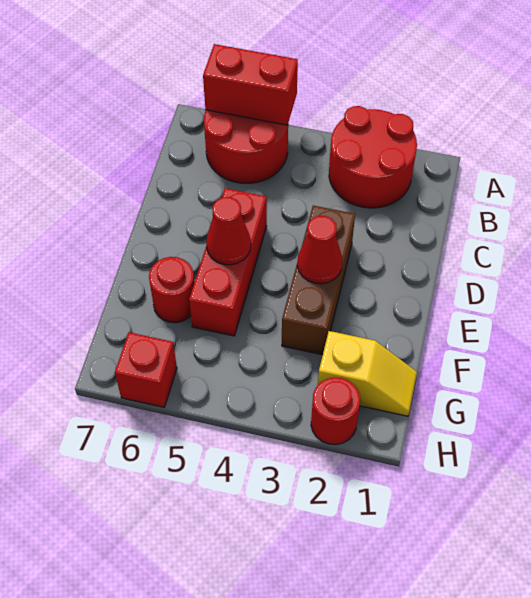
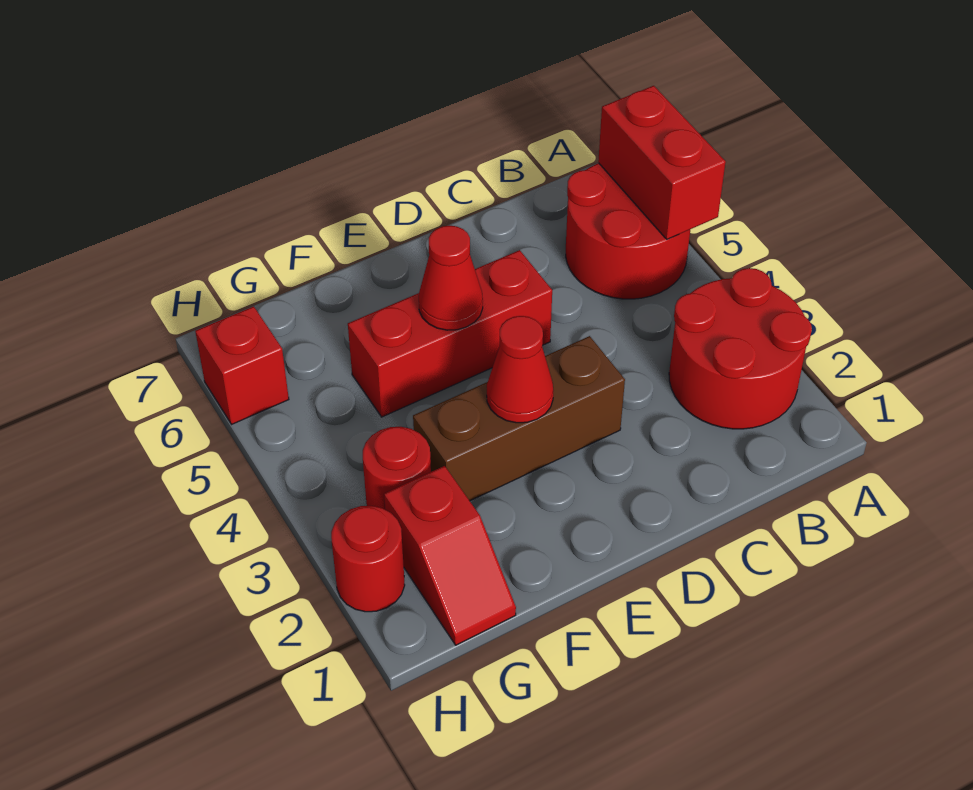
red 1x1 round brick [149,257,195,323] -> red 1x1 round brick moved to [363,427,431,509]
yellow 1x2 slope [318,331,417,416] -> red 1x2 slope [384,466,516,645]

